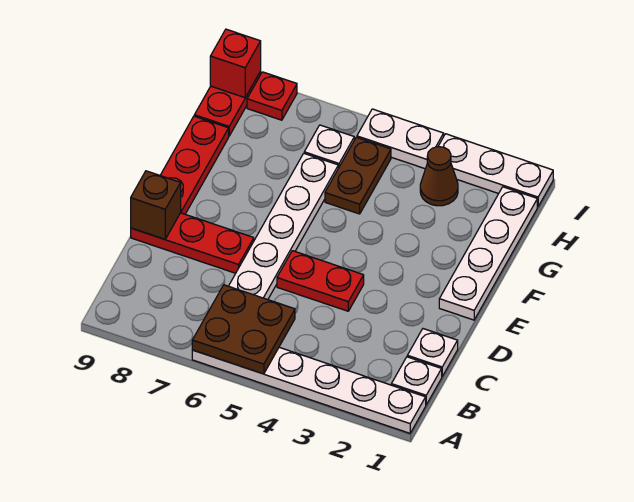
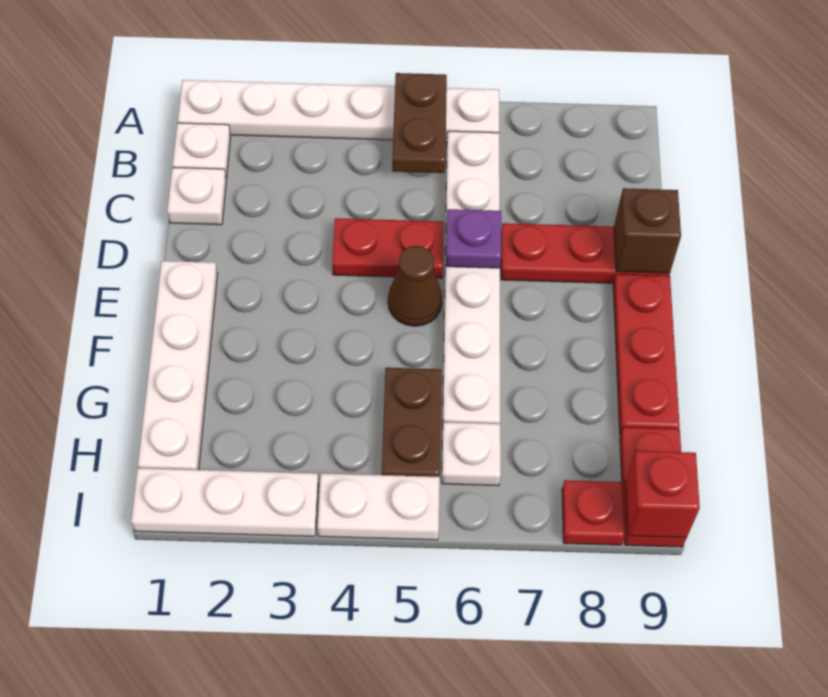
brown 2x2 plate [192,285,295,374] -> brown 1x2 plate [392,73,447,173]
none -> purple 1x1 plate [446,209,501,268]
brown 1x1 cone [420,147,458,206] -> brown 1x1 cone moved to [388,246,442,326]

